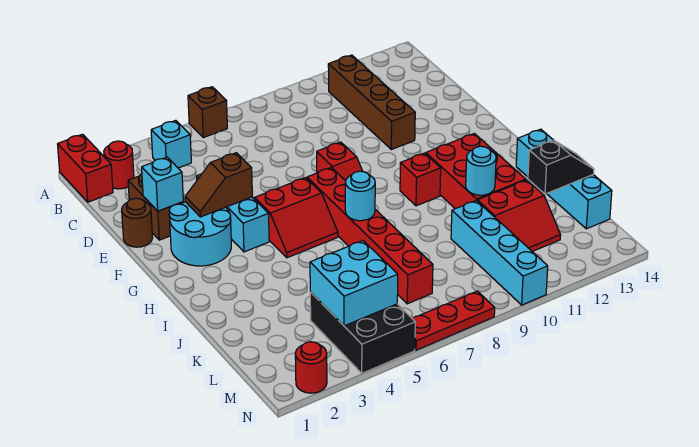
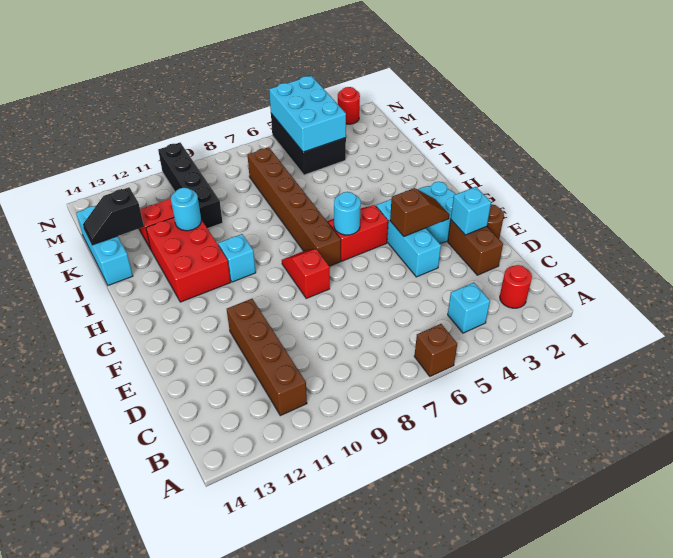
red 1x2 brick [58,134,113,202] -> none
red 1x6 brick [307,168,433,304] -> brown 1x6 brick [247,147,341,266]
red 1x1 brick [400,153,441,206] -> cyan 1x1 brick [218,234,256,282]
cyan 1x1 round brick [345,171,375,221] -> cyan 1x1 round brick moved to [334,192,361,235]
cyan 1x4 brick [516,129,612,229] -> cyan 1x3 brick [76,206,133,285]
cyan 1x4 brick [451,201,548,305] -> black 1x4 brick [158,143,223,229]
cyan 2x2 brick [310,241,398,326] -> cyan 2x3 brick [269,76,346,152]
red 1x3 plate [413,291,495,350] -> none

